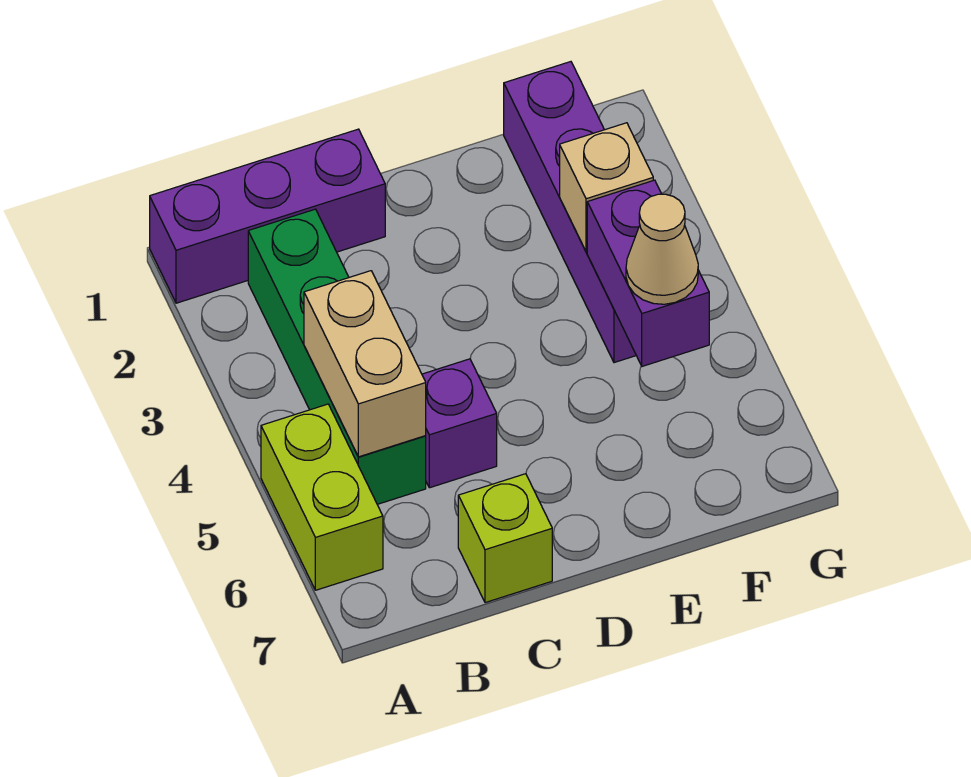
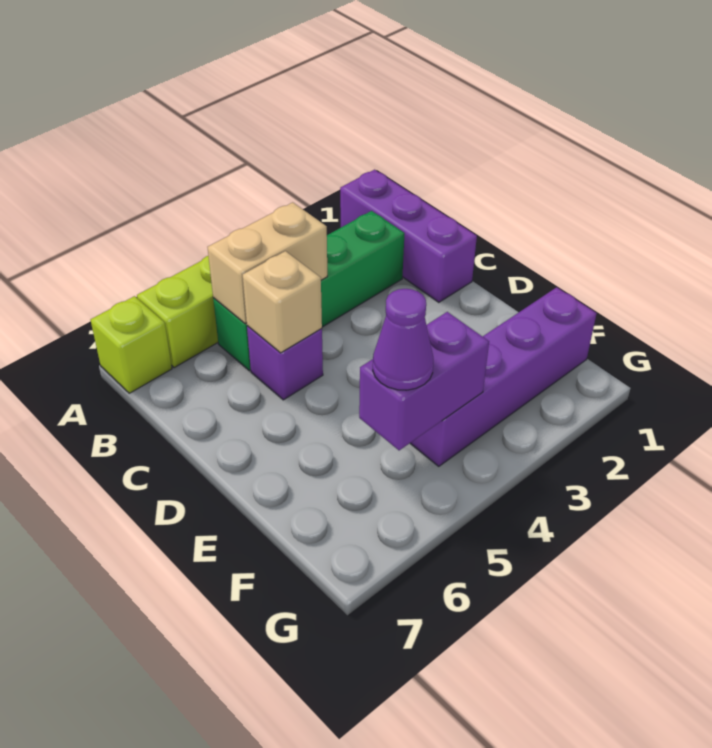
lime 1x1 brick [458,474,552,603] -> lime 1x1 brick moved to [90,296,172,393]
tan 1x1 brick [560,123,653,252] -> tan 1x1 brick moved to [243,251,322,353]
tan 1x1 cone [626,194,698,304] -> purple 1x1 cone [373,289,433,390]

